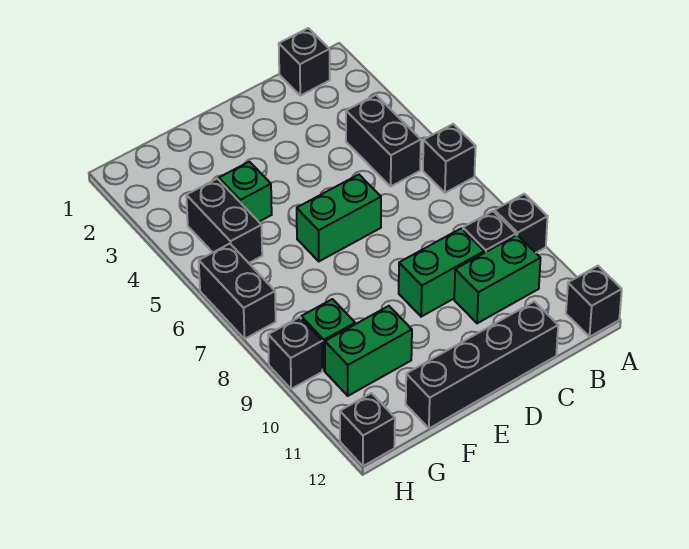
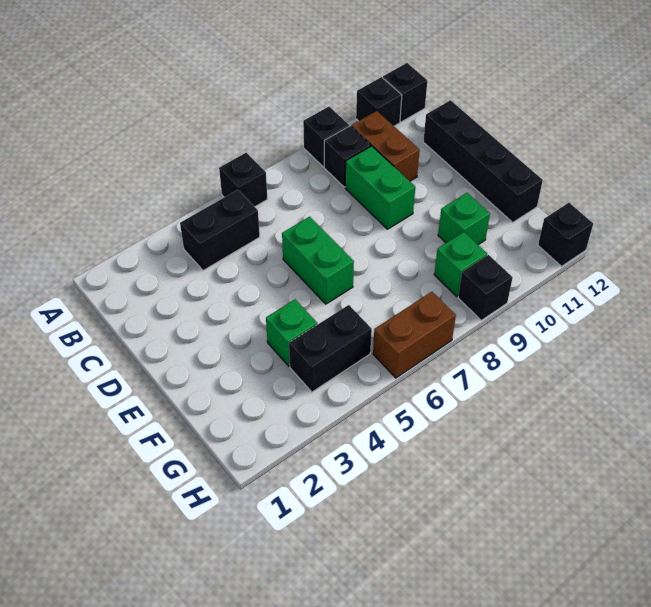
black 1x1 brick [279,28,330,96] -> black 1x1 brick moved to [356,77,402,126]
green 1x2 brick [454,235,540,323] -> brown 1x2 brick [351,111,420,181]
green 1x2 brick [325,306,412,396] -> green 1x1 brick [438,193,490,245]
black 1x2 brick [199,244,276,339] -> brown 1x2 brick [373,292,456,378]

